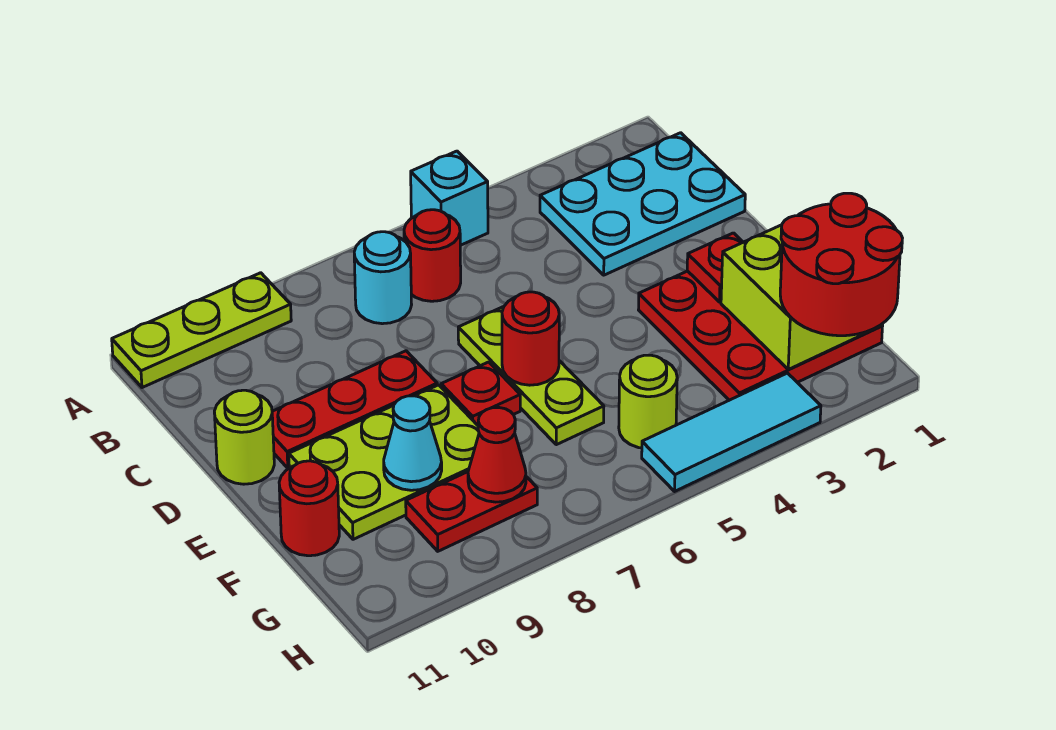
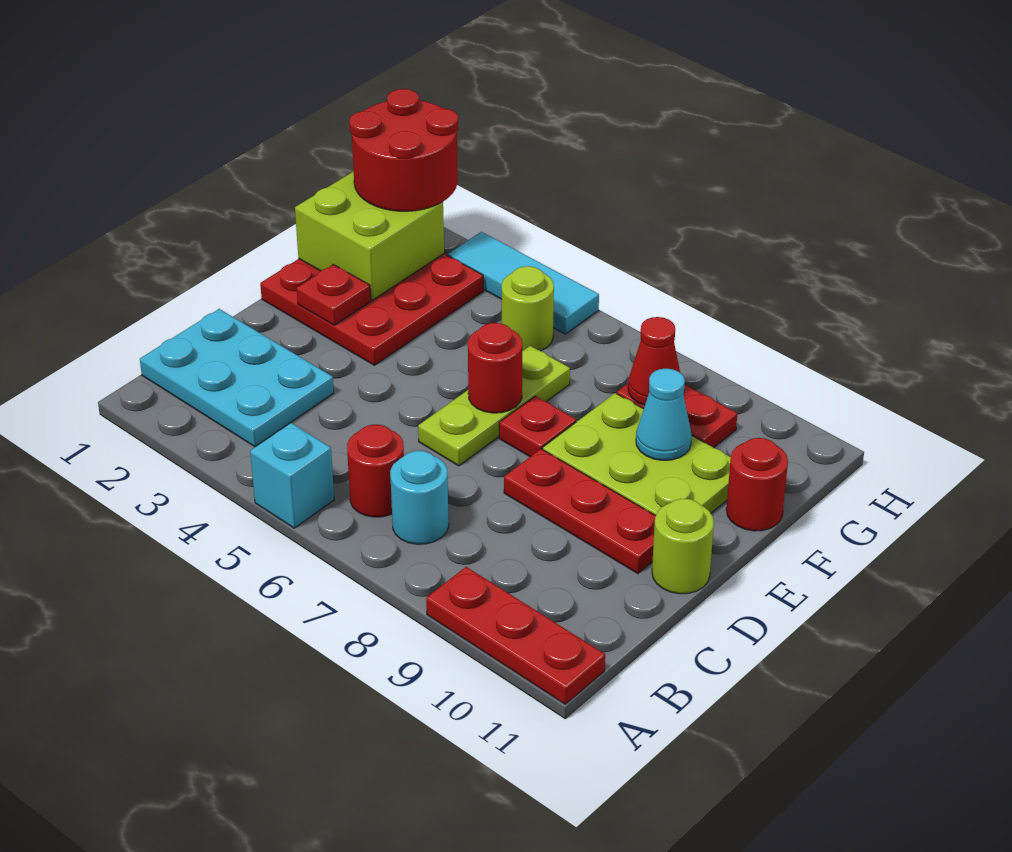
lime 1x3 plate [112,273,291,388] -> red 1x3 plate [426,567,605,704]

